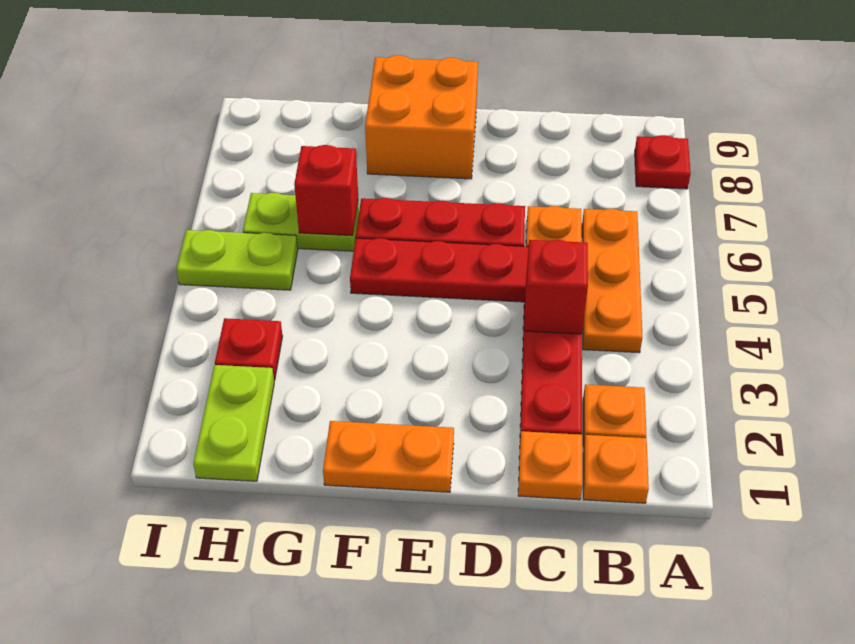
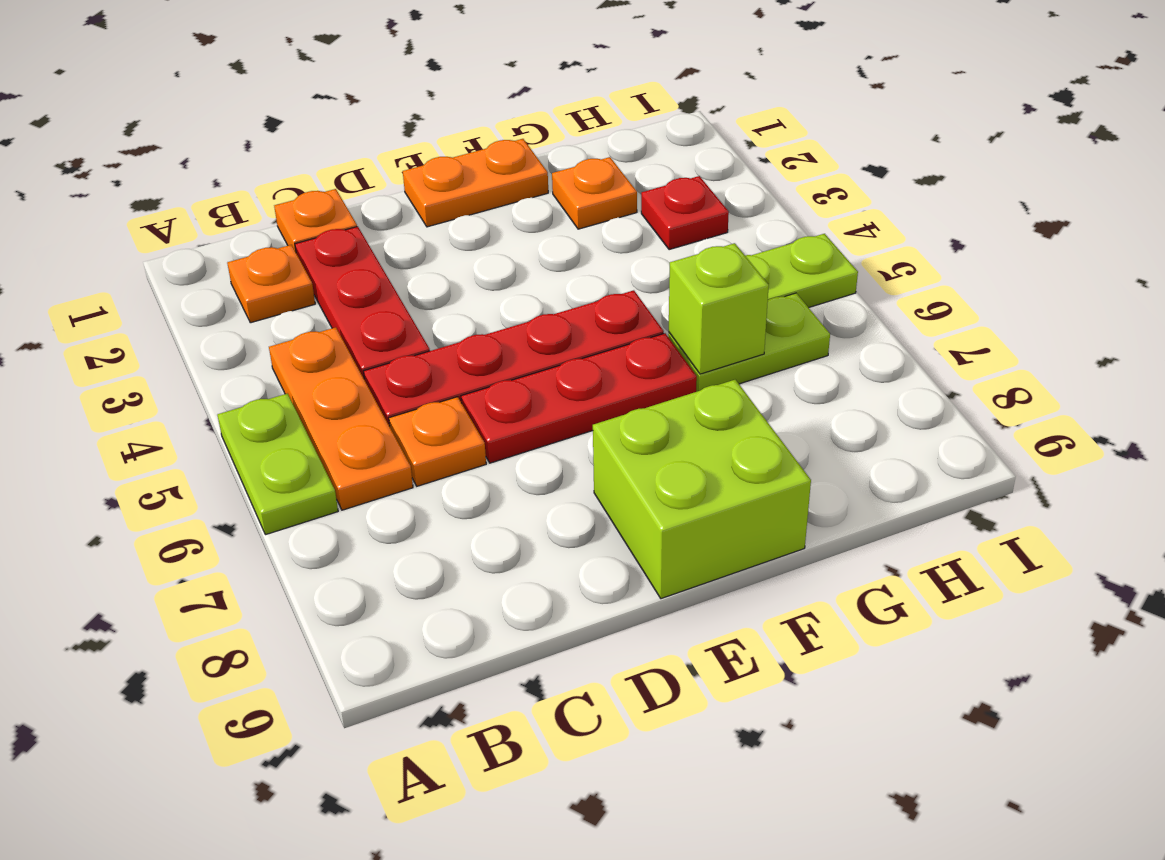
red 1x1 plate [635,135,691,189] -> none
orange 1x1 plate [583,435,649,503] -> orange 1x1 plate moved to [552,157,637,229]
red 1x1 brick [524,240,588,334] -> none
orange 2x2 brick [365,55,478,179] -> lime 2x2 brick [593,380,811,599]
red 1x1 brick [294,145,358,236] -> lime 1x1 brick [669,243,769,374]
lime 1x2 plate [193,365,274,481] -> lime 1x2 plate moved to [218,394,338,535]

